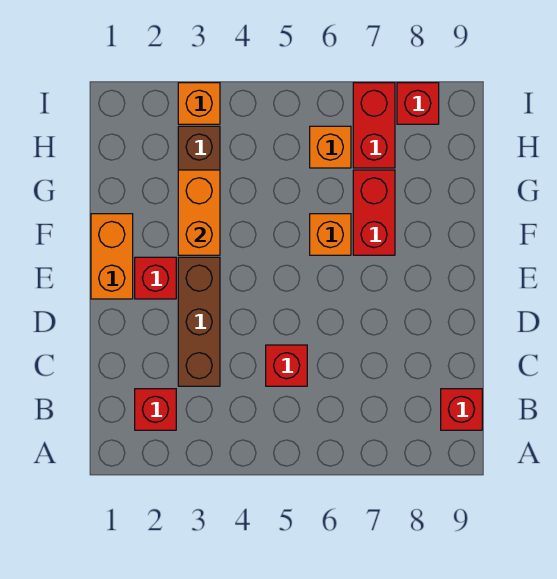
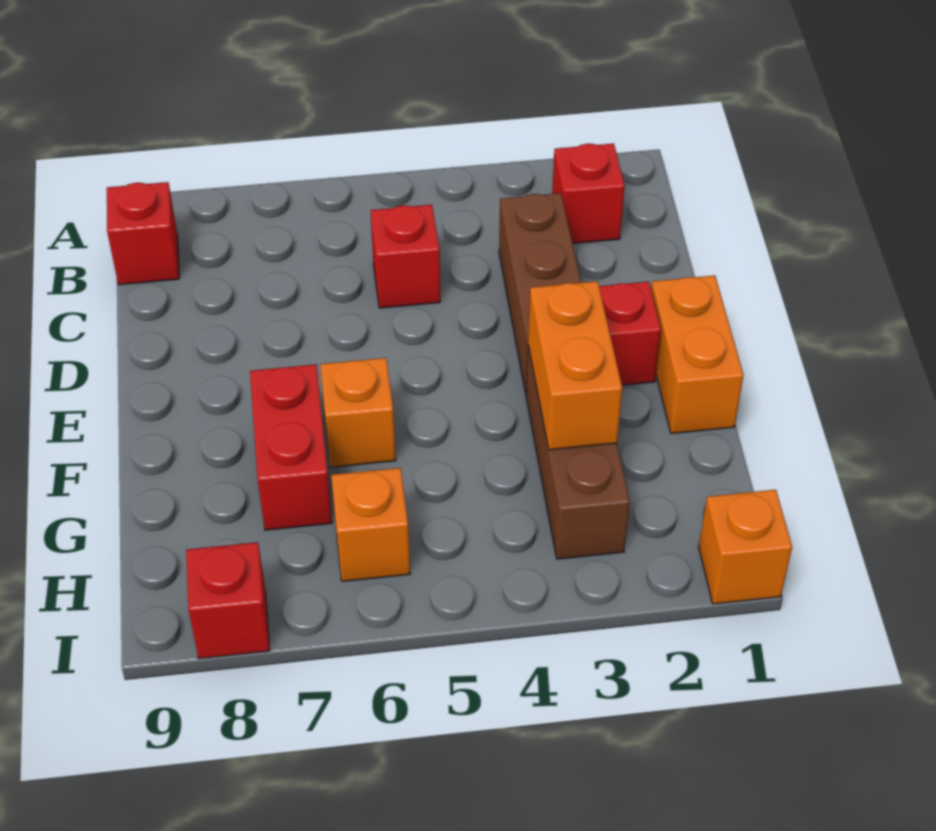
red 1x2 brick [353,83,395,168] -> none
orange 1x1 brick [178,83,220,124] -> orange 1x1 brick moved to [699,490,792,604]

